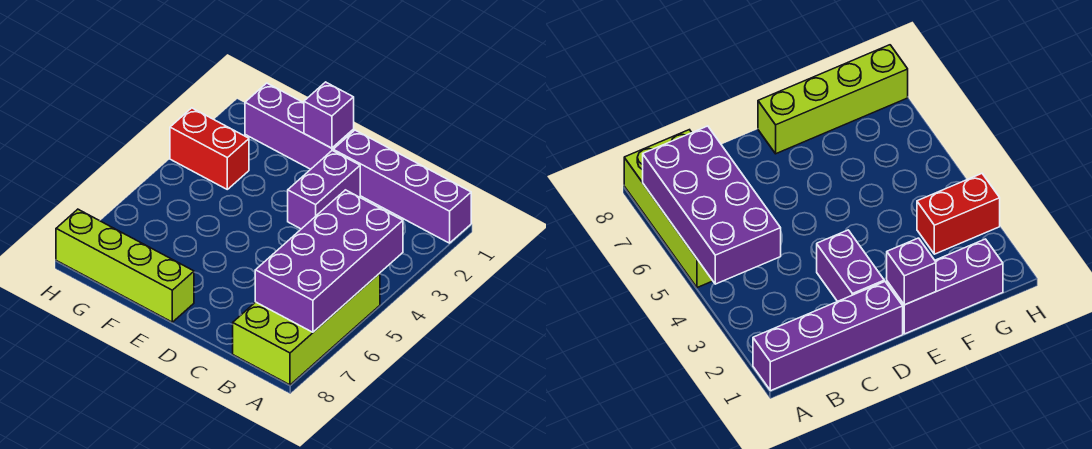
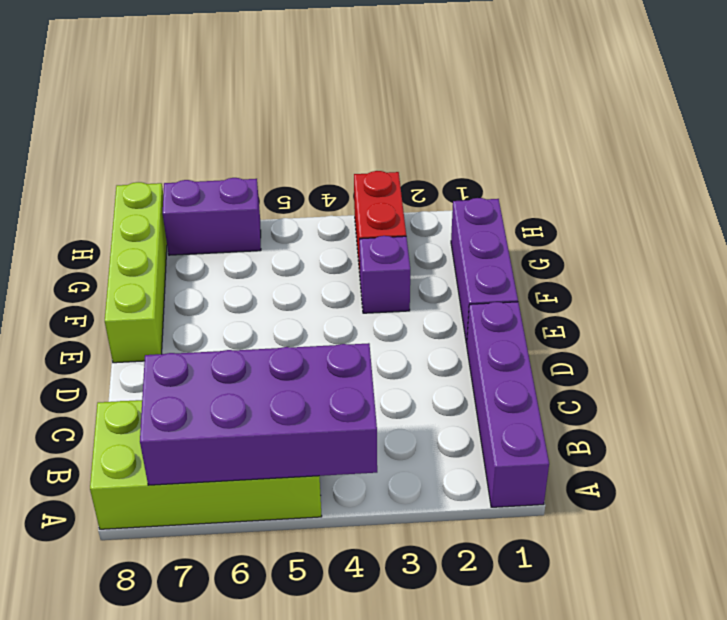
purple 1x2 brick [288,150,360,229] -> purple 1x2 brick moved to [163,178,261,255]
purple 1x1 brick [304,82,354,148] -> purple 1x1 brick moved to [359,236,410,313]

